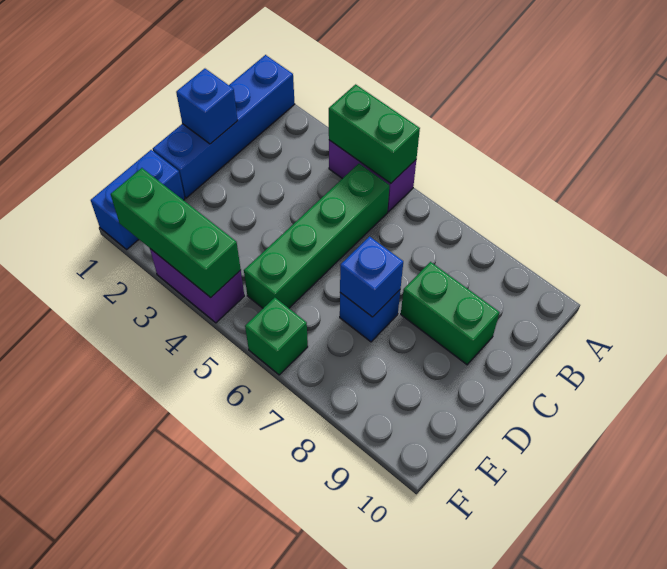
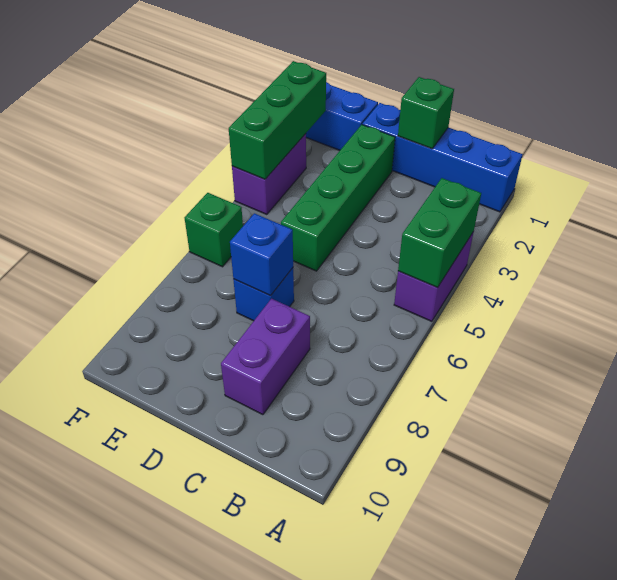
green 1x4 brick [244,164,389,308] -> green 1x4 brick turned to [281,125,395,271]
blue 1x1 brick [176,69,238,144] -> green 1x1 brick [398,77,454,149]
green 1x2 brick [401,262,499,365] -> purple 1x2 brick [221,299,310,415]

